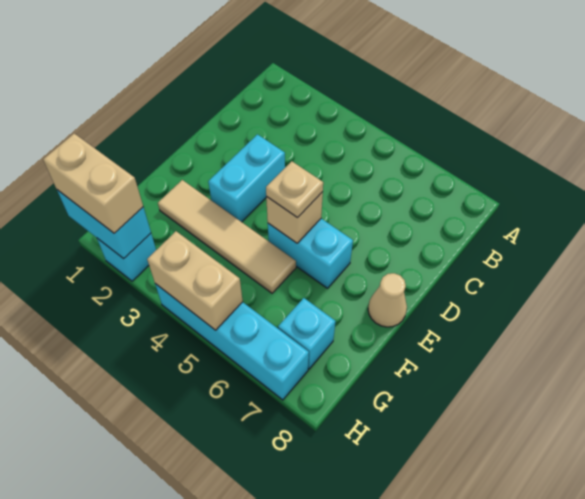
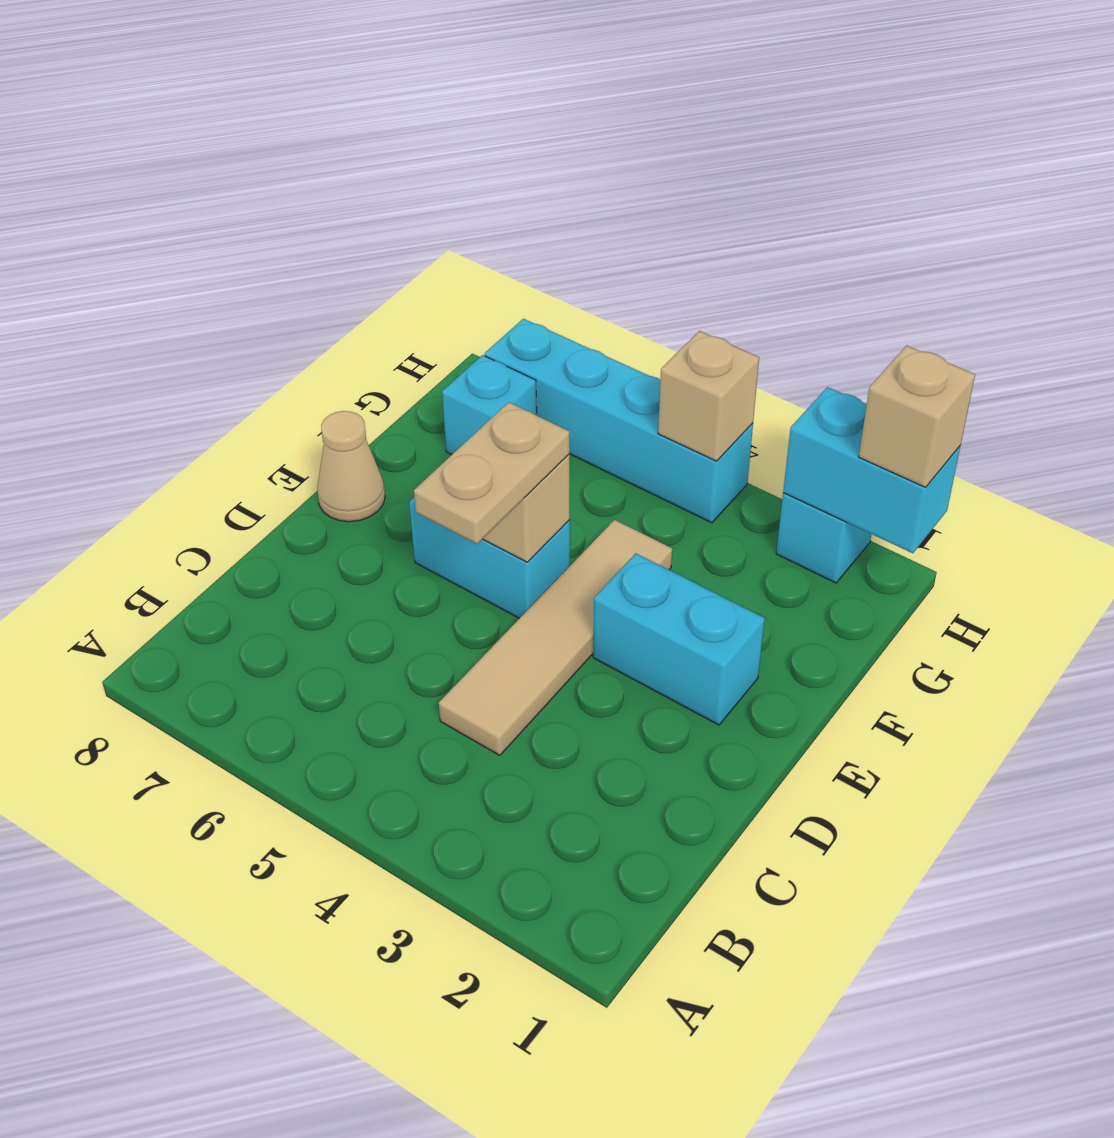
cyan 1x2 brick [208,134,285,222] -> cyan 1x2 brick turned to [593,553,765,725]
tan 1x1 plate [266,161,323,218] -> tan 1x2 plate [414,402,570,544]
tan 1x4 tile [158,180,296,293] -> tan 1x4 tile turned to [439,520,672,755]
tan 1x2 brick [43,134,143,233] -> tan 1x1 brick [859,346,975,487]
tan 1x2 brick [147,231,243,330] -> tan 1x1 brick [658,331,759,461]

